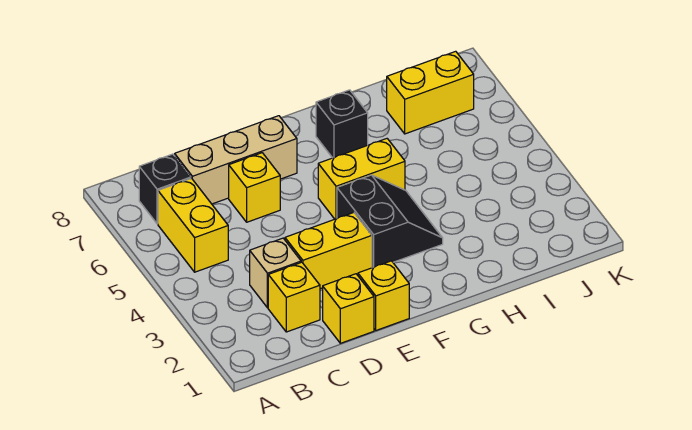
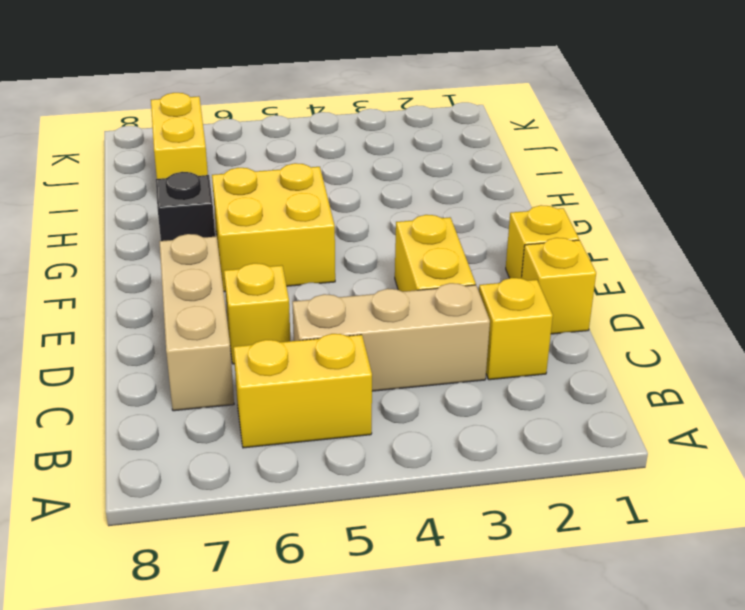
black 1x1 brick [139,154,191,224] -> none
tan 1x1 brick [250,238,301,308] -> tan 1x3 brick [292,283,490,391]
black 2x2 slope [337,175,443,268] -> none
yellow 1x2 brick [318,139,405,219] -> yellow 2x2 brick [212,163,335,292]

